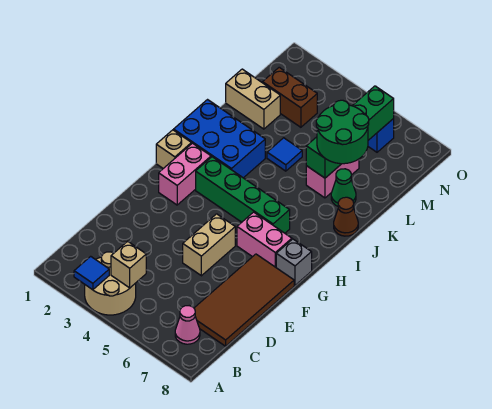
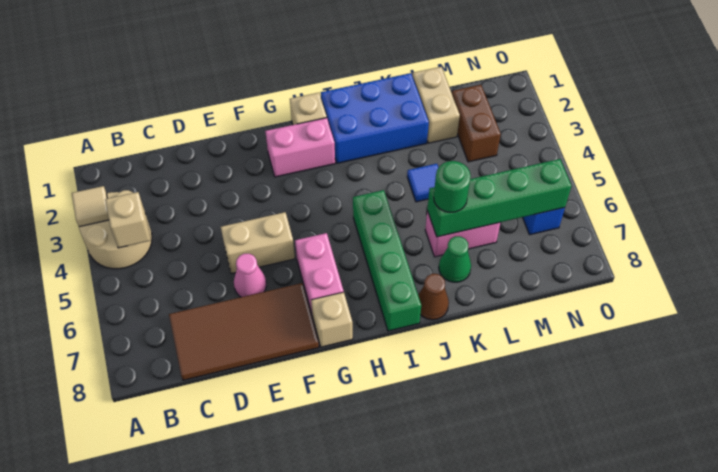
blue 1x1 tile [74,256,109,290] -> tan 1x1 tile [72,186,109,227]
pink 1x1 cone [175,306,200,344] -> pink 1x1 cone moved to [234,254,266,297]
grey 1x1 brick [276,239,312,285] -> tan 1x1 brick [311,292,353,347]
green 1x4 brick [196,157,290,233] -> green 1x4 brick moved to [353,190,421,331]
blue 2x3 brick [174,100,265,178] -> blue 2x3 brick turned to [321,73,429,163]
green 2x2 round brick [316,100,369,164] -> green 1x1 round brick [434,161,471,212]

